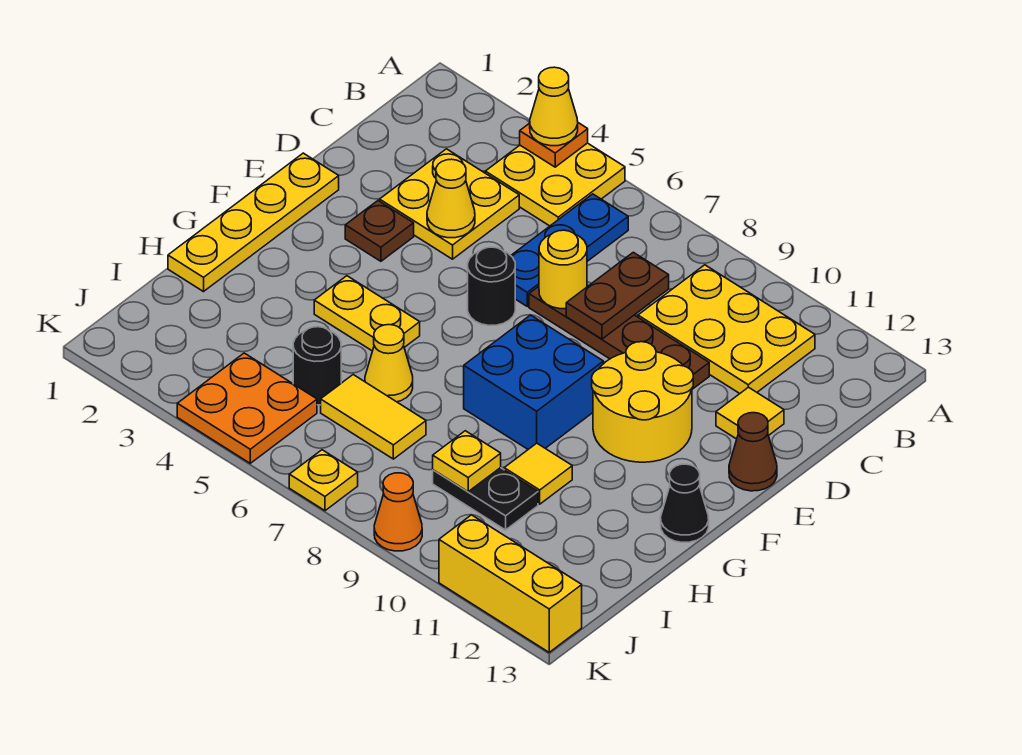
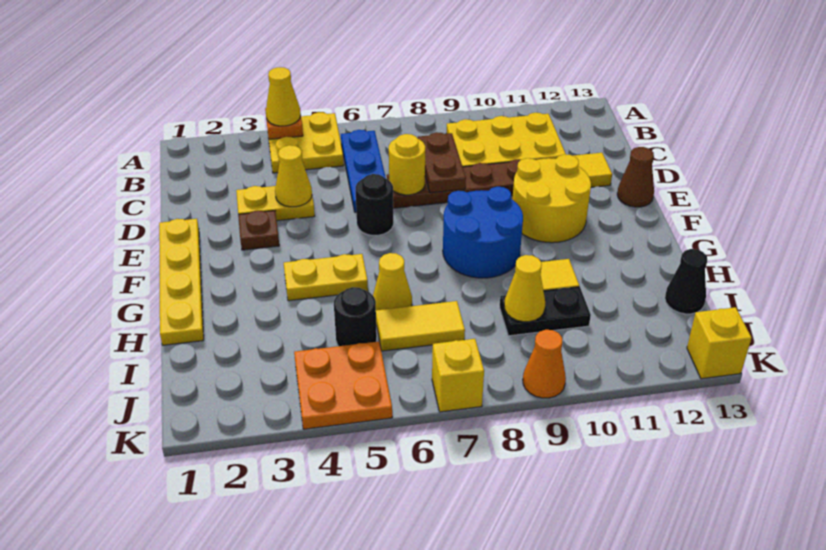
yellow 2x2 plate [380,149,519,259] -> yellow 1x2 plate [236,186,315,221]
blue 2x2 brick [464,315,603,449] -> blue 2x2 round brick [443,187,523,278]
black 1x1 cone [661,464,709,542] -> black 1x1 cone moved to [665,249,707,314]
yellow 1x1 plate [433,431,501,492] -> yellow 1x1 cone [504,255,545,322]
yellow 1x1 plate [289,450,358,511] -> yellow 1x1 brick [432,339,484,412]
yellow 1x3 brick [439,515,582,652] -> yellow 1x1 brick [687,307,751,379]

